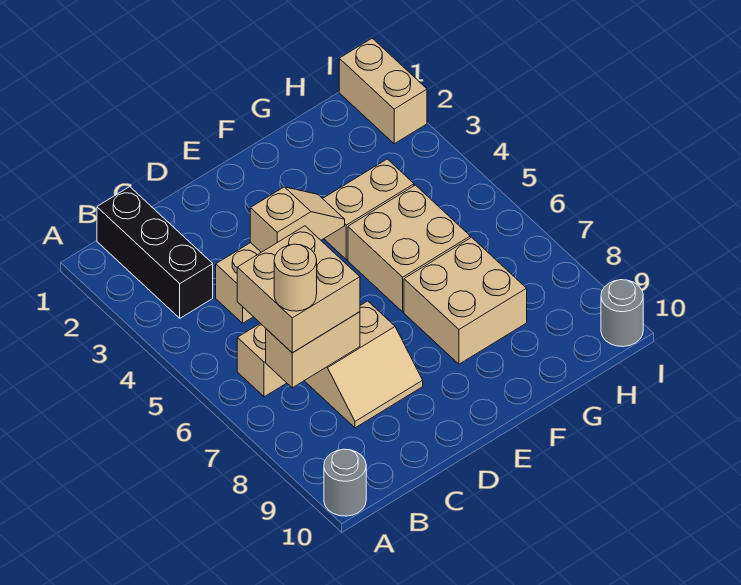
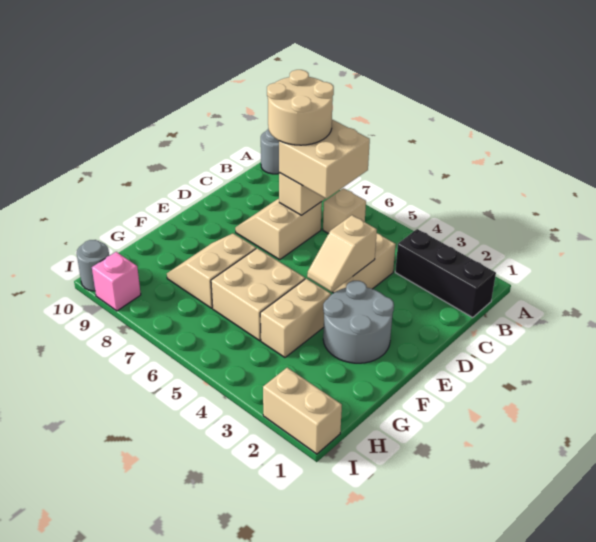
tan 1x1 round brick [274,244,317,311] -> tan 2x2 round brick [267,70,334,145]
none -> grey 2x2 round brick [323,281,394,363]
tan 2x2 brick [404,237,527,364] -> tan 2x2 slope [167,233,256,308]
none -> pink 1x1 brick [92,252,141,311]

